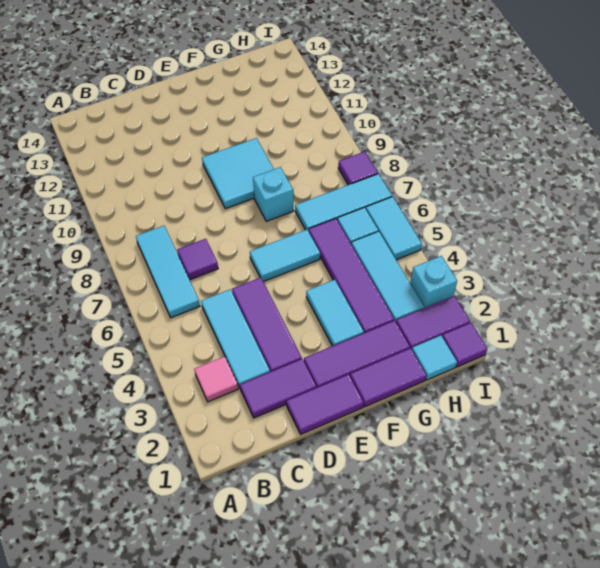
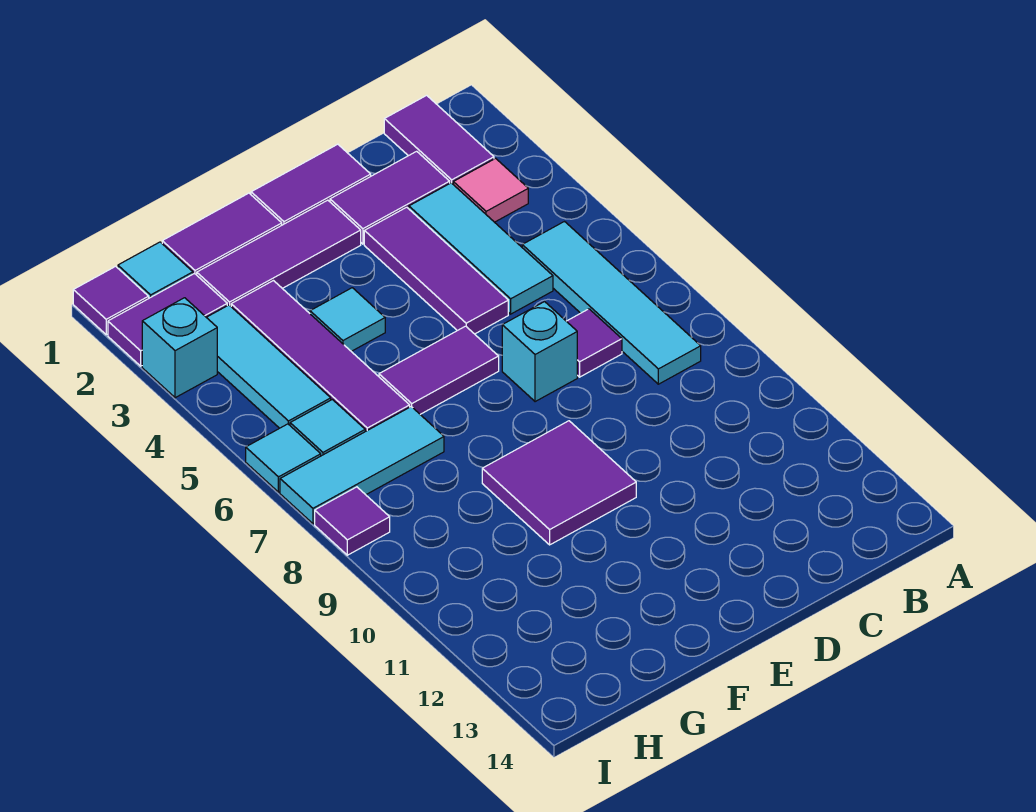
none -> purple 1x2 tile [384,95,494,184]
cyan 1x3 tile [136,226,200,318] -> cyan 1x4 tile [522,222,701,384]
cyan 1x2 tile [250,230,320,282] -> purple 1x2 tile [379,326,499,414]
cyan 2x2 tile [202,138,274,209] -> purple 2x2 tile [482,421,636,545]
cyan 1x2 tile [306,280,364,346] -> cyan 1x1 tile [310,288,385,351]
cyan 1x1 brick [253,167,294,221] -> cyan 1x1 brick moved to [502,302,577,402]
cyan 1x2 tile [366,197,422,260] -> cyan 1x1 tile [246,424,321,492]

